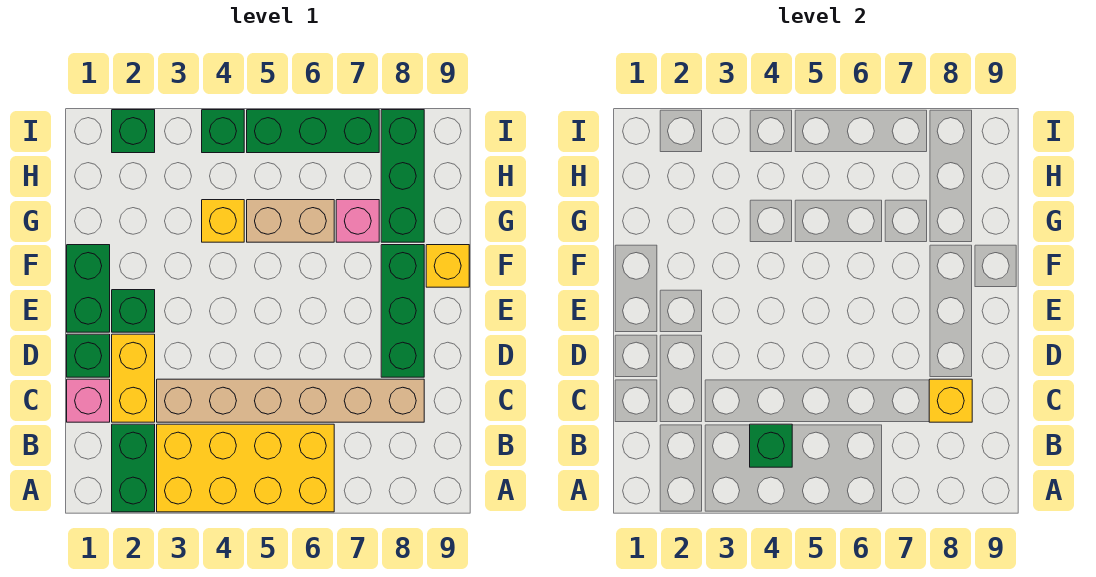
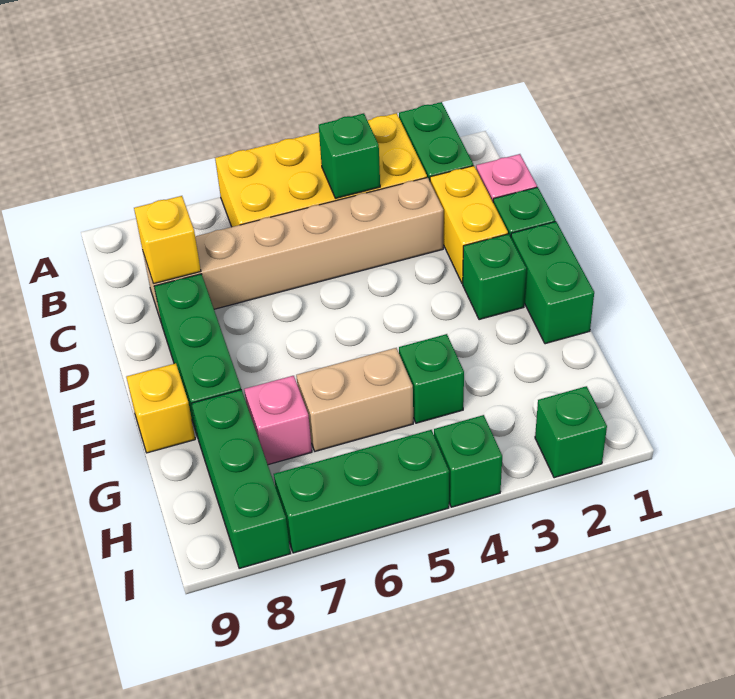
yellow 1x1 brick [202,200,244,242] -> green 1x1 brick [399,334,464,423]

